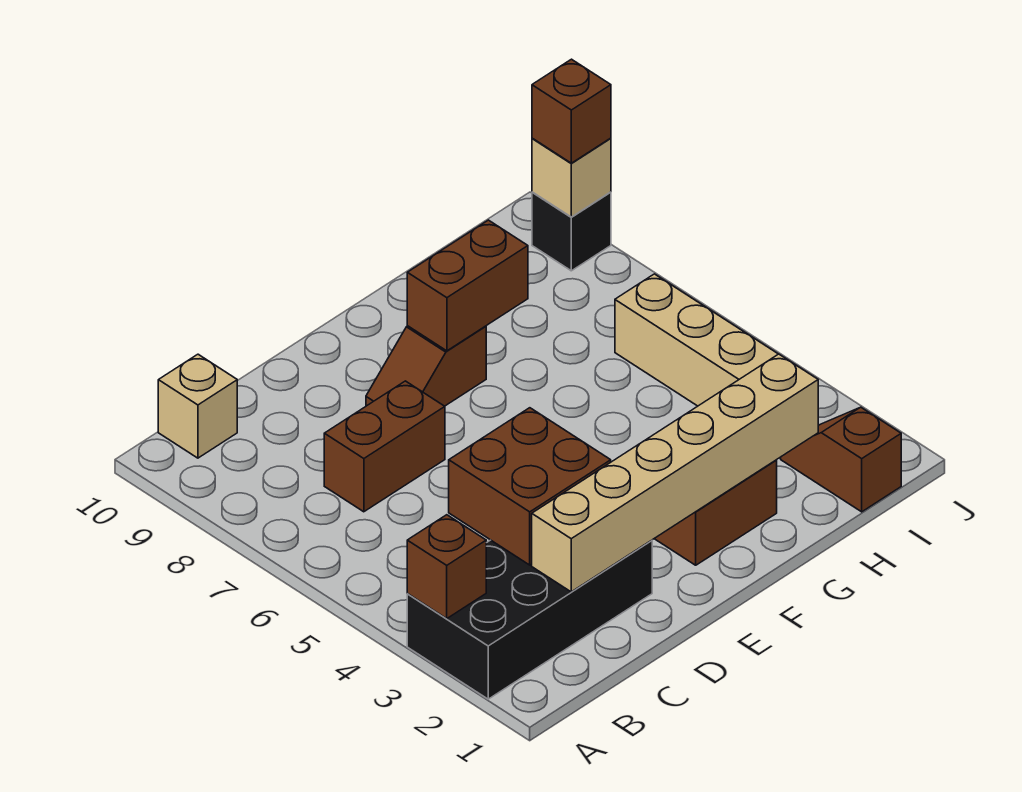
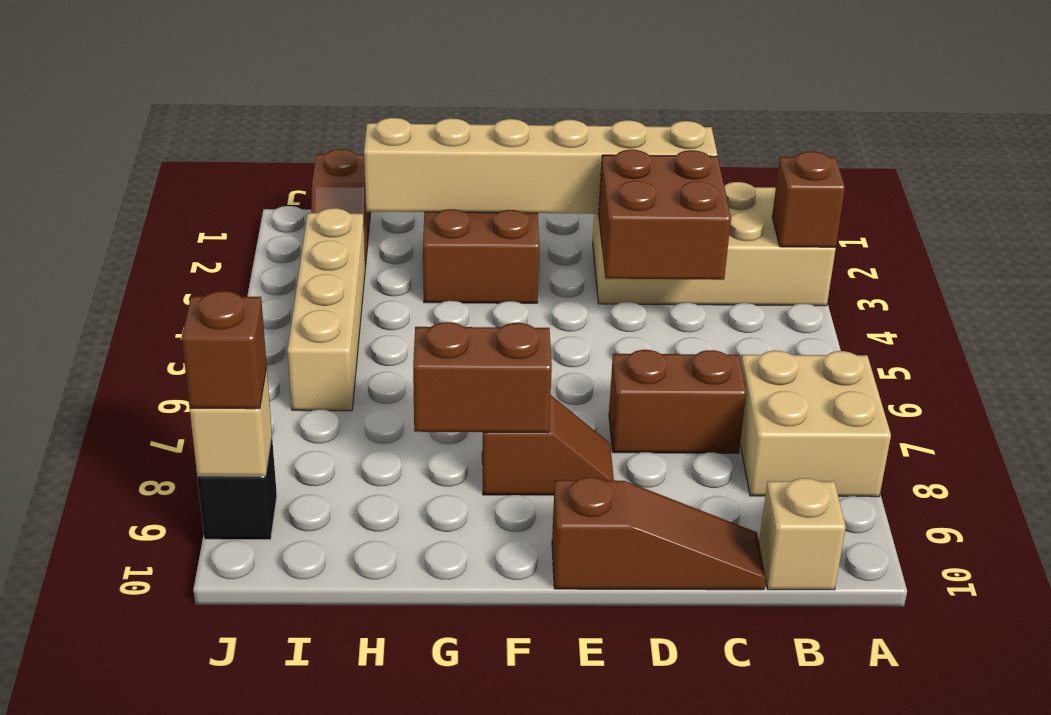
black 2x4 brick [407,540,652,699] -> tan 2x4 brick [593,182,836,306]
none -> tan 2x2 brick [740,351,891,497]
none -> brown 1x3 slope [552,477,766,590]

